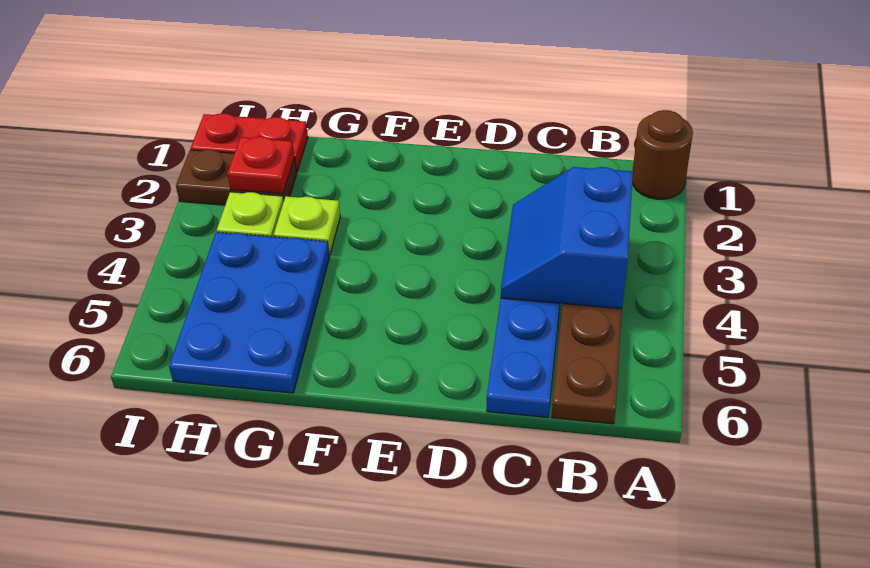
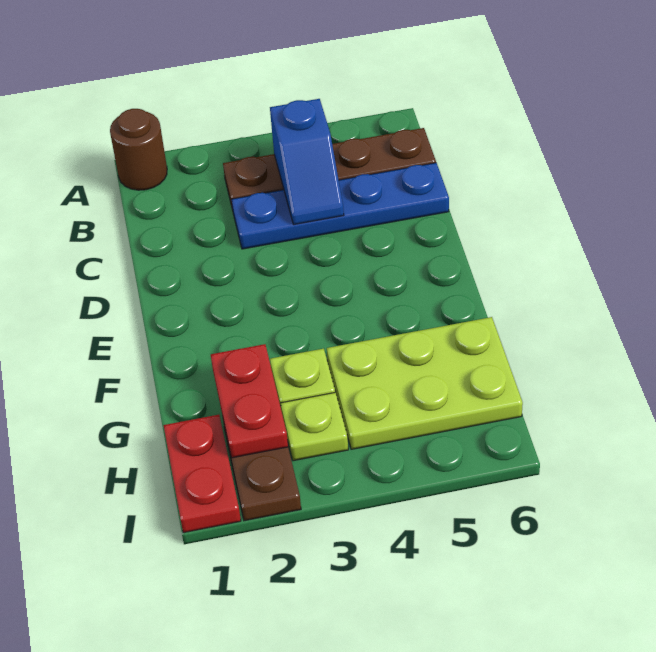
blue 2x2 slope [501,167,633,309] -> blue 1x2 slope [270,99,344,224]
blue 2x3 plate [169,232,330,393] -> lime 2x3 plate [327,317,523,449]
red 1x1 plate [227,137,295,194] -> red 1x2 plate [211,344,288,458]

